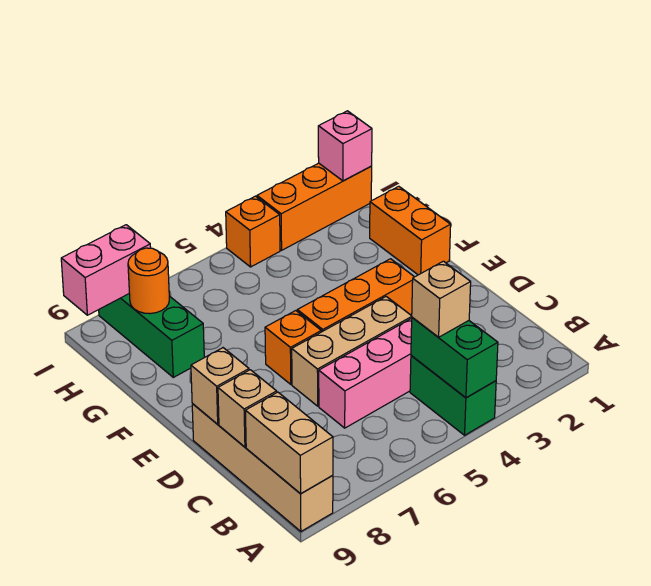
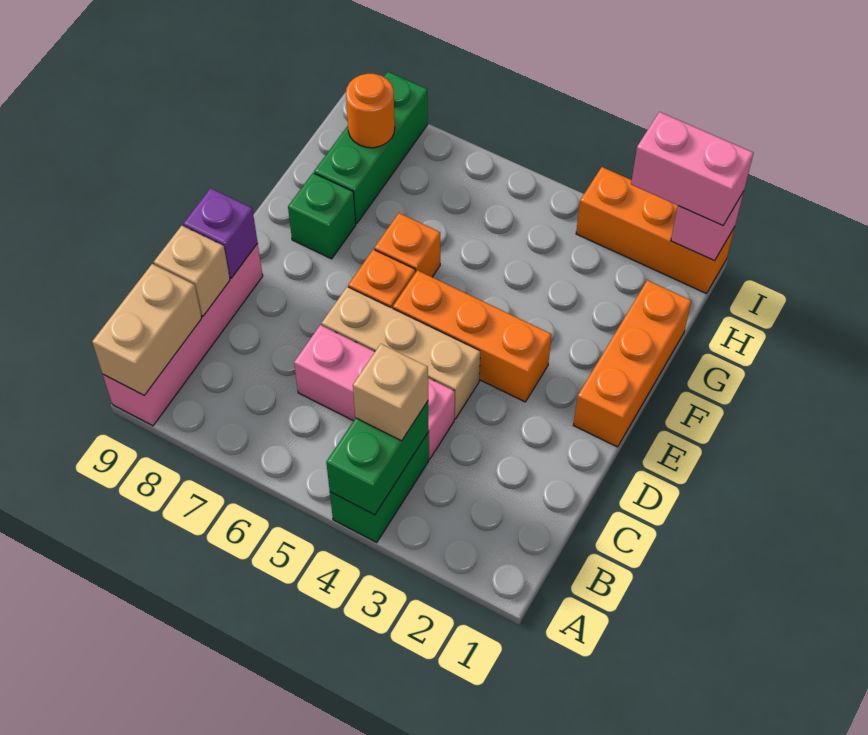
tan 1x4 brick [192,404,333,531] -> pink 1x4 brick [103,244,263,426]
tan 1x1 brick [191,348,249,424] -> purple 1x1 brick [183,188,258,278]
orange 1x2 brick [370,186,451,275] -> orange 1x3 brick [574,280,691,447]
none -> green 1x1 brick [288,173,356,259]
orange 1x1 brick [226,196,280,267] -> orange 1x1 brick moved to [374,213,440,277]
pink 1x2 brick [61,225,151,315] -> pink 1x2 brick moved to [631,112,753,226]

